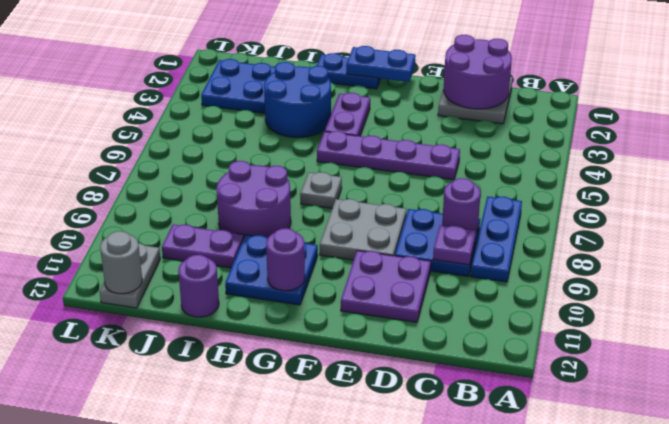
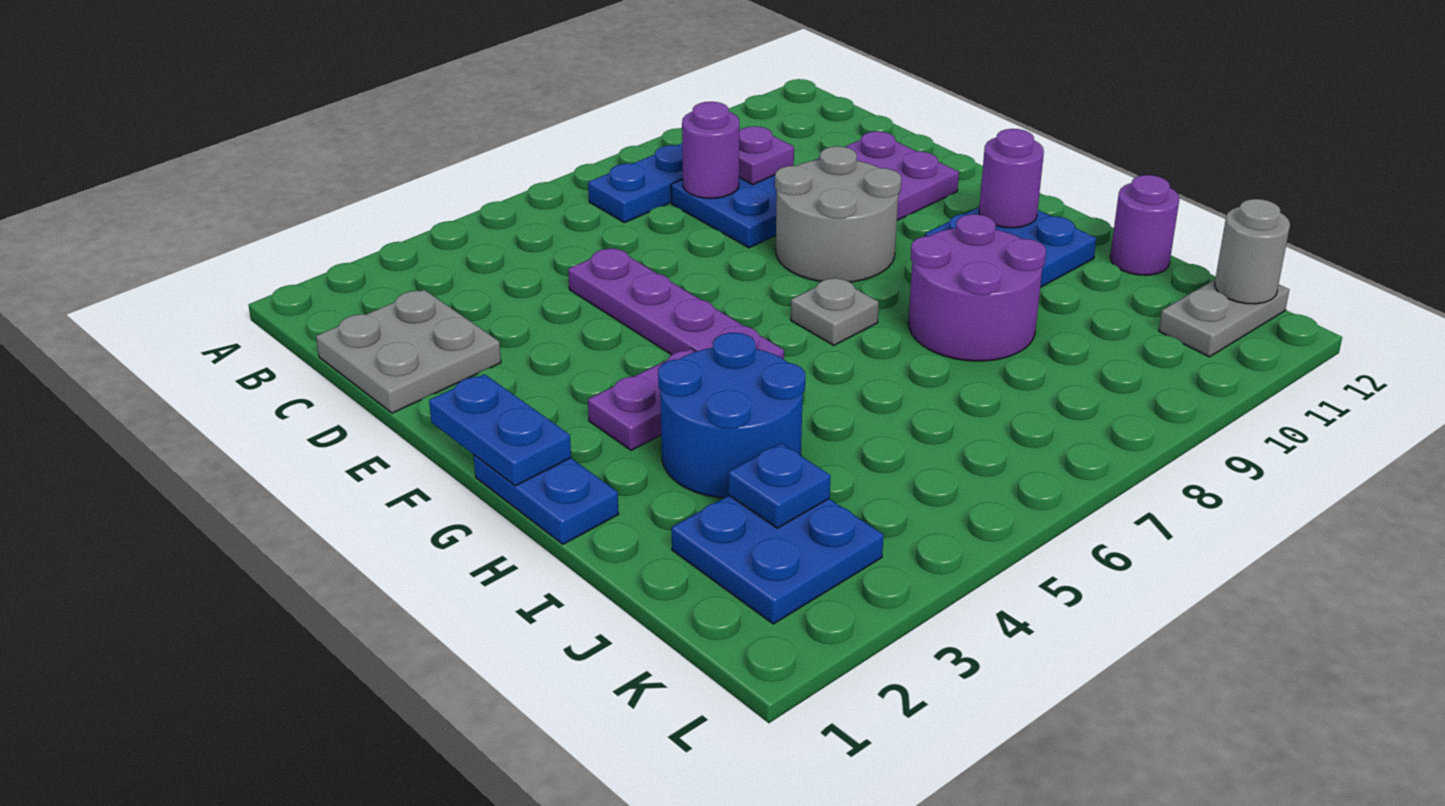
purple 2x2 round brick [444,35,512,109] -> none
grey 2x2 plate [320,199,406,260] -> grey 2x2 round brick [775,146,901,282]
purple 1x2 plate [162,224,244,268] -> none
none -> blue 1x1 plate [728,443,831,528]

